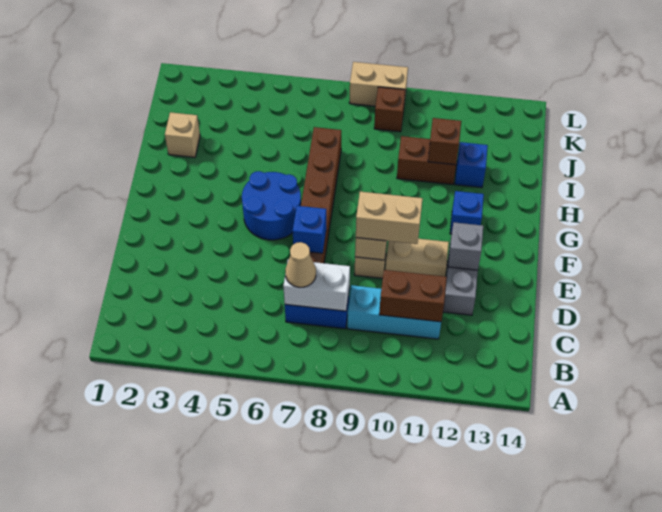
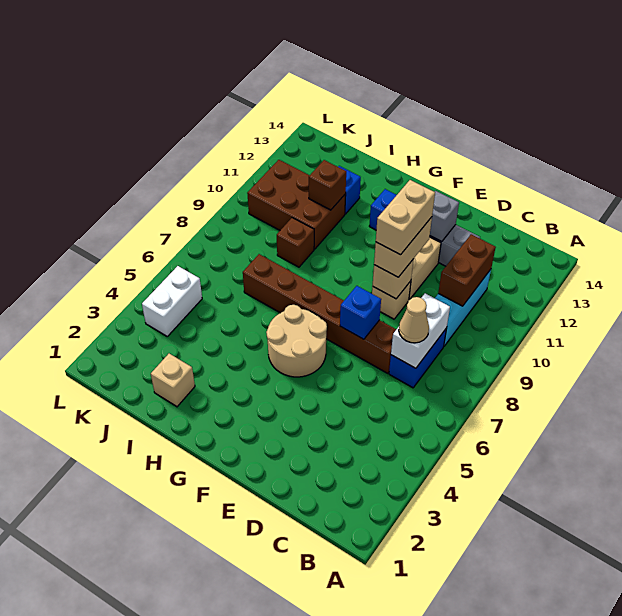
blue 2x2 round brick [242,171,301,240] -> tan 2x2 round brick [266,305,327,377]
brown 1x2 brick [397,136,456,184] -> brown 2x3 brick [247,160,346,249]
none -> white 1x2 brick [142,266,202,336]
brown 1x1 brick [374,87,405,132] -> brown 1x1 brick moved to [277,218,314,267]
tan 1x2 brick [349,62,408,106] -> tan 1x2 brick moved to [376,180,435,255]

